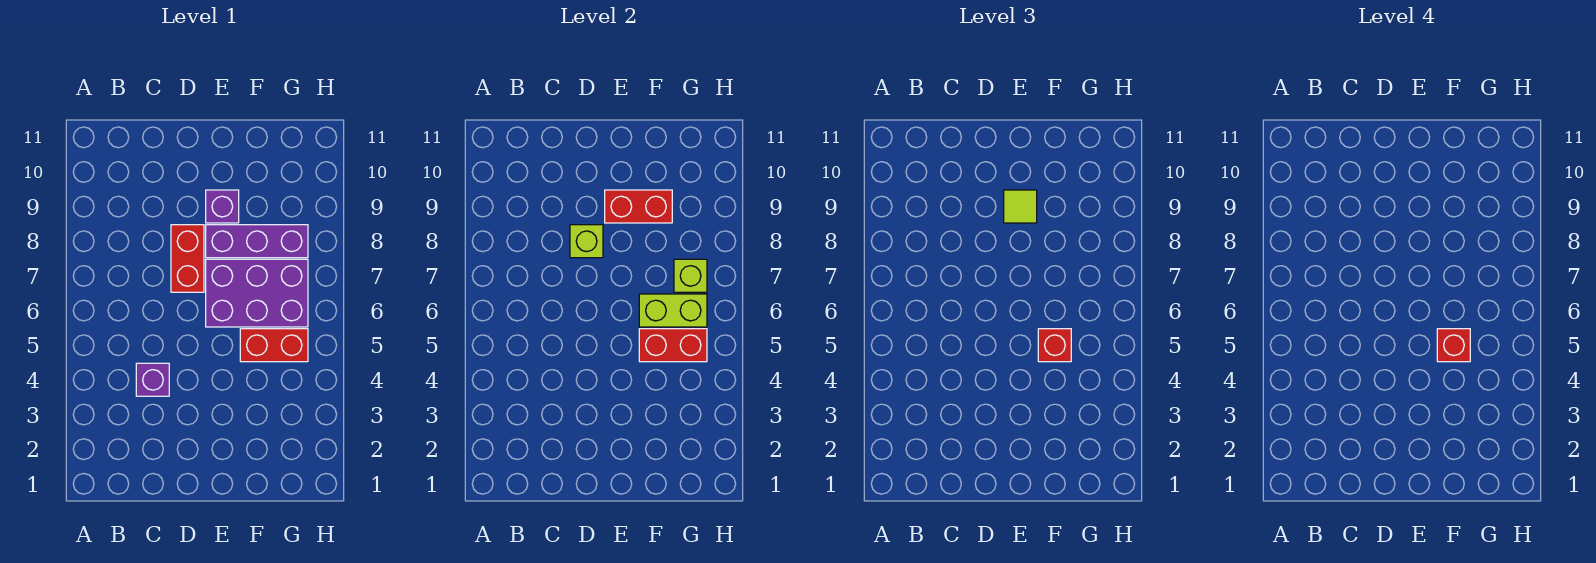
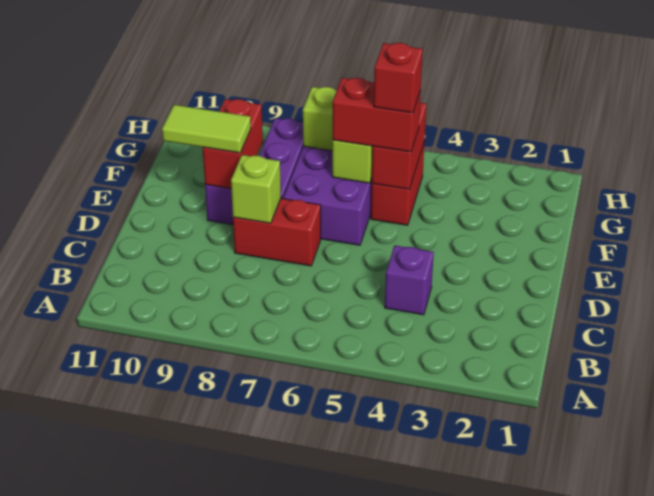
lime 1x1 tile [1004,190,1037,223] -> lime 1x2 tile [162,105,251,153]
red 1x1 brick [1038,329,1071,362] -> red 1x2 brick [333,78,421,152]

